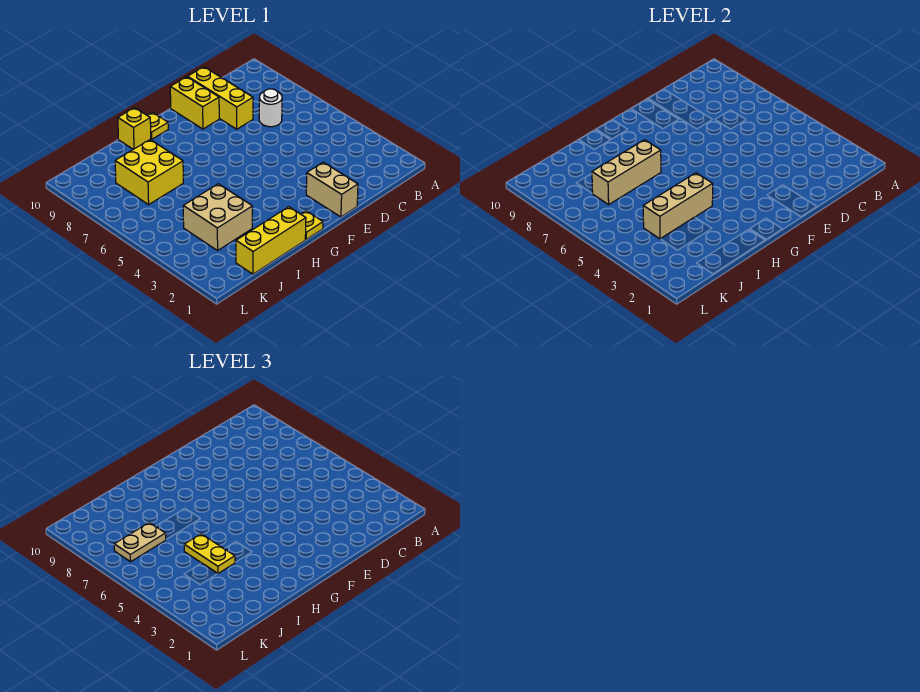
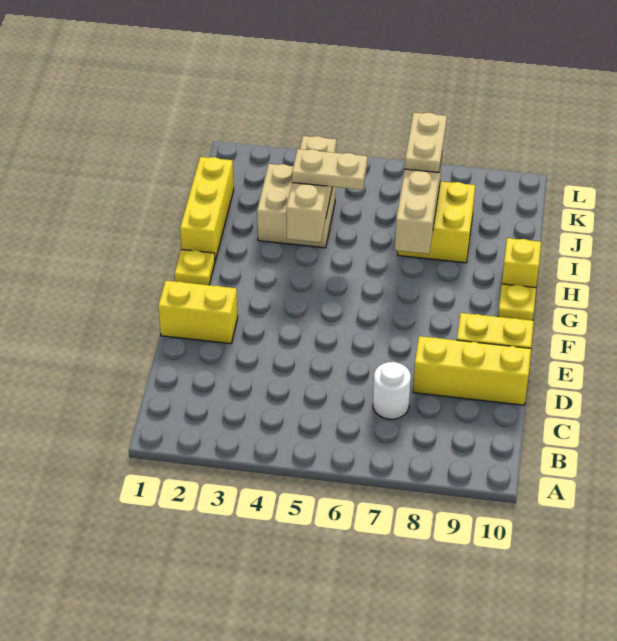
tan 1x2 brick [306,162,358,217] -> yellow 1x2 brick [158,281,238,344]
yellow 1x2 plate [184,534,235,573] -> tan 1x2 plate [292,149,367,190]

